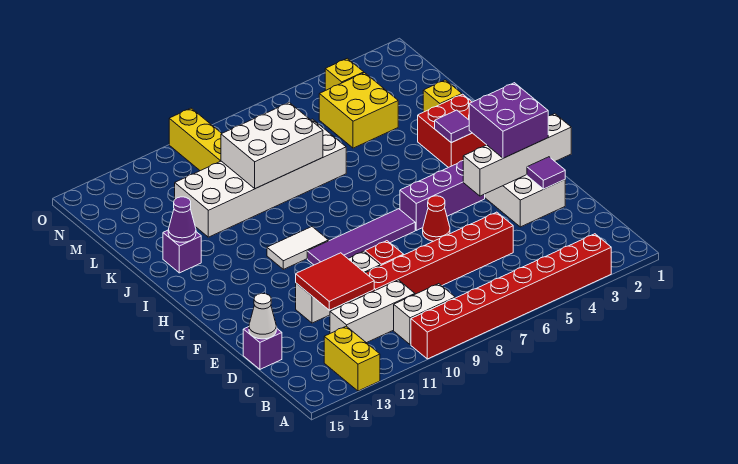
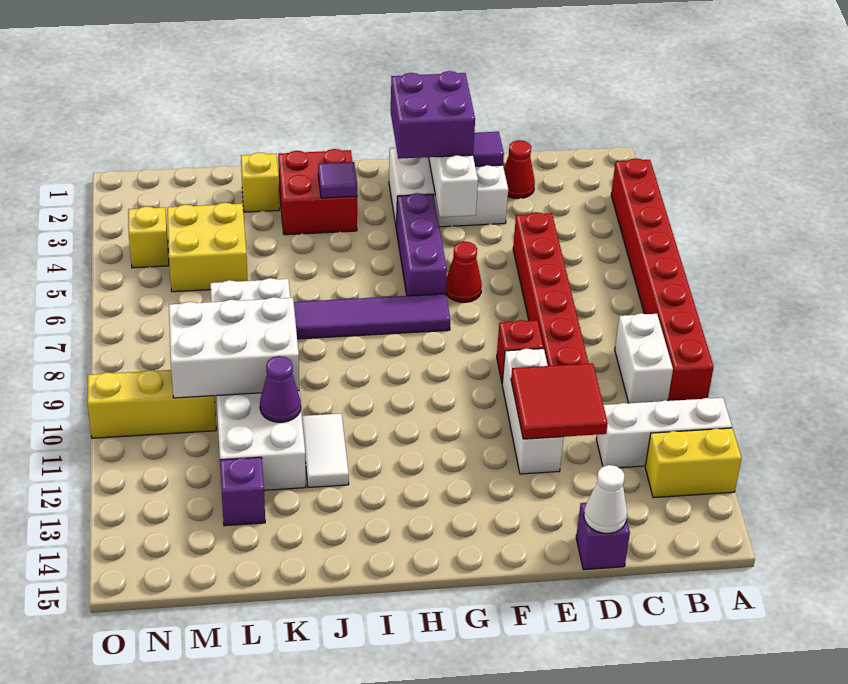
white 1x3 brick [330,280,415,343] -> white 1x3 brick turned to [596,398,732,468]
none -> red 1x1 cone [504,140,535,199]
purple 1x4 tile [307,209,415,265] -> purple 1x4 tile turned to [294,294,450,339]
white 1x2 tile [267,227,329,269] -> white 1x2 tile moved to [302,414,349,488]
purple 1x1 brick [163,230,201,273] -> purple 1x1 brick moved to [220,457,265,526]
purple 1x1 cone [168,197,196,242] -> purple 1x1 cone moved to [260,356,301,422]
white 2x3 brick [221,102,323,189] -> white 2x3 brick turned to [169,297,299,398]

